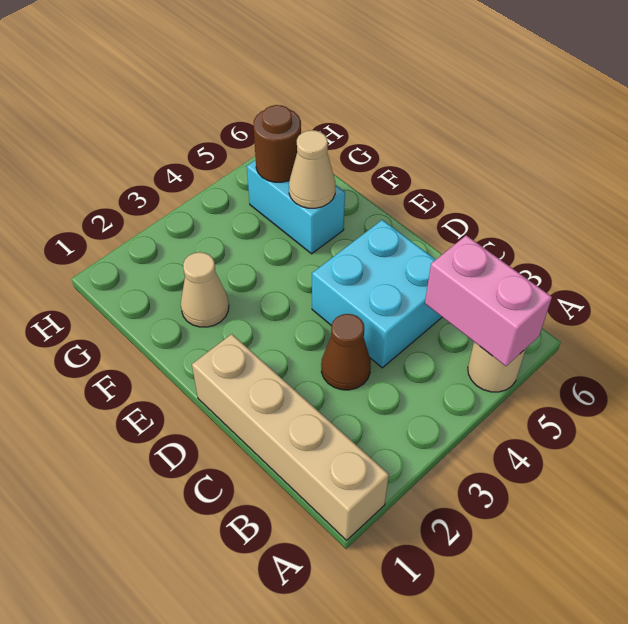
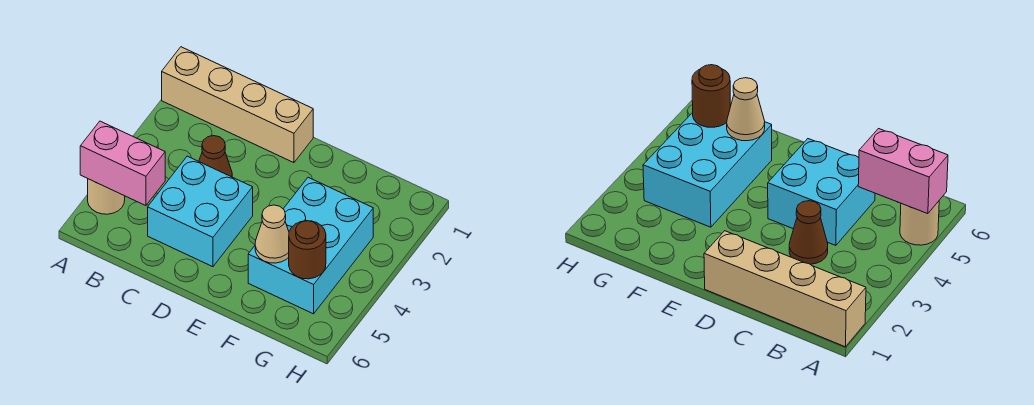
tan 1x1 cone [181,252,229,327] -> none
cyan 1x2 brick [247,160,345,254] -> cyan 2x3 brick [248,177,373,314]

